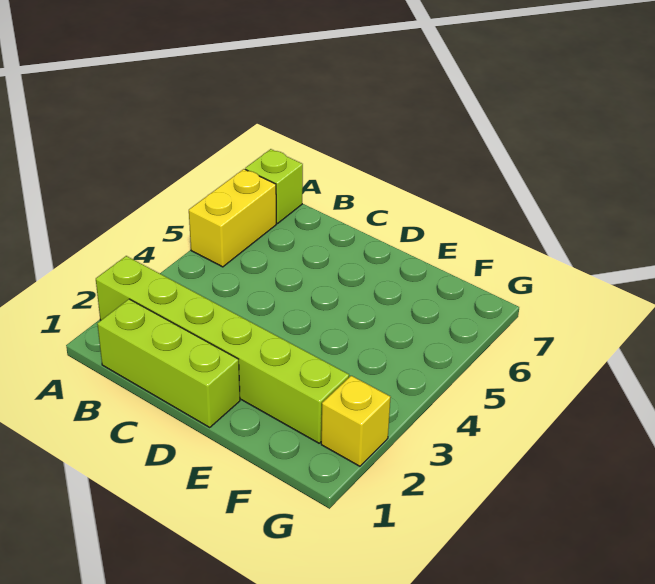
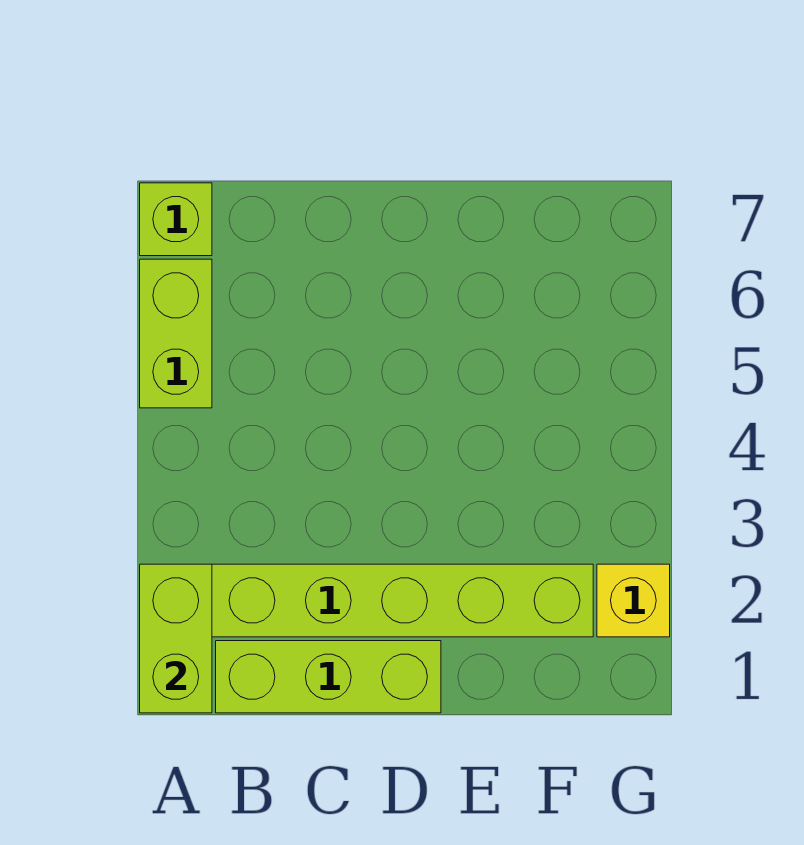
none -> lime 1x2 brick [140,564,212,713]
yellow 1x2 brick [189,169,276,267] -> lime 1x2 brick [140,259,212,408]

